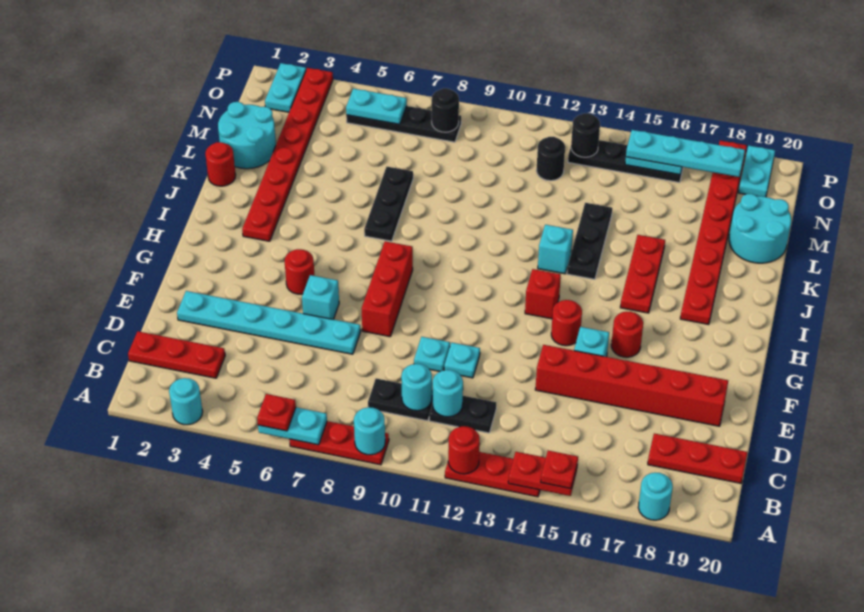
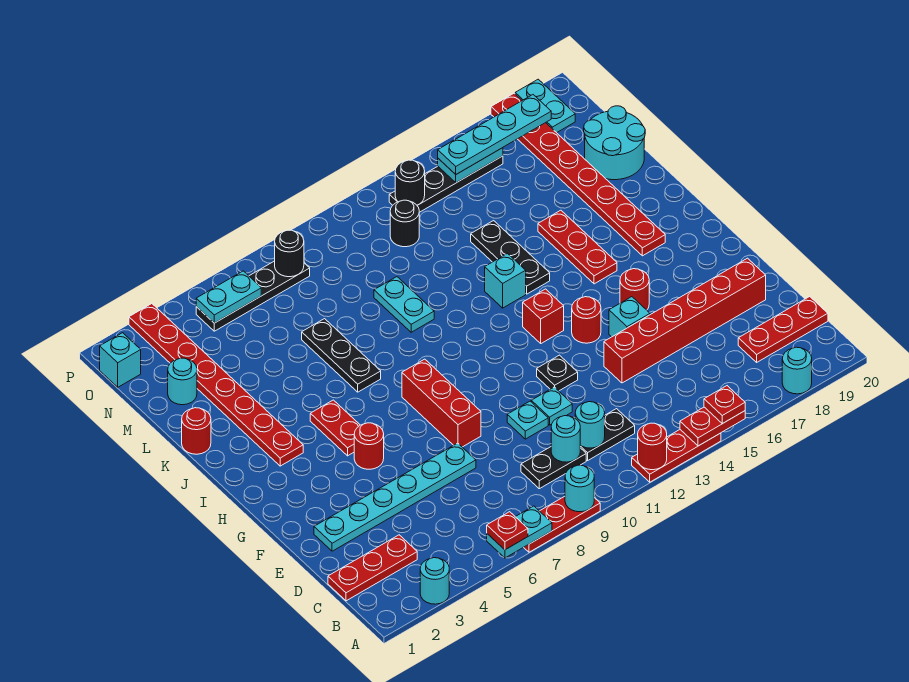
cyan 1x1 brick [302,275,339,319] -> cyan 1x1 brick moved to [100,333,141,387]
none -> black 1x1 plate [537,355,578,391]
none -> red 1x2 plate [310,400,360,456]
cyan 2x2 round brick [218,102,276,169] -> cyan 1x1 round brick [168,358,197,405]
cyan 1x2 plate [265,63,306,112] -> cyan 1x2 plate moved to [374,277,434,332]

